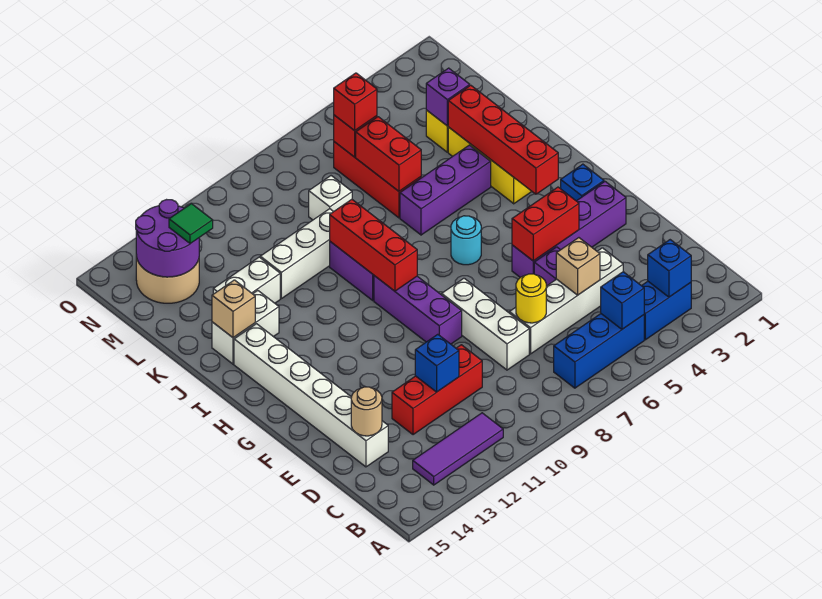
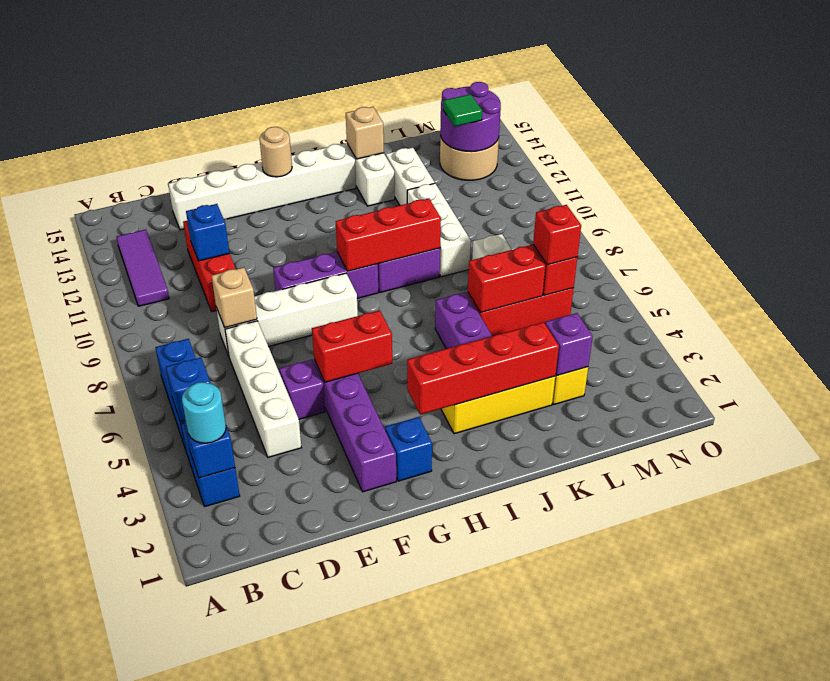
tan 1x1 brick [556,238,600,295] -> tan 1x1 brick moved to [212,267,257,328]
yellow 1x1 round brick [516,274,546,323] -> none
white 1x3 brick [442,278,529,370] -> white 1x4 brick [216,273,358,356]
tan 1x1 round brick [351,387,382,436] -> tan 1x1 round brick moved to [259,127,292,177]
red 1x2 brick [512,187,579,261] -> red 1x2 brick turned to [312,310,392,382]
cyan 1x1 round brick [451,216,481,265] -> cyan 1x1 round brick moved to [182,382,226,443]

